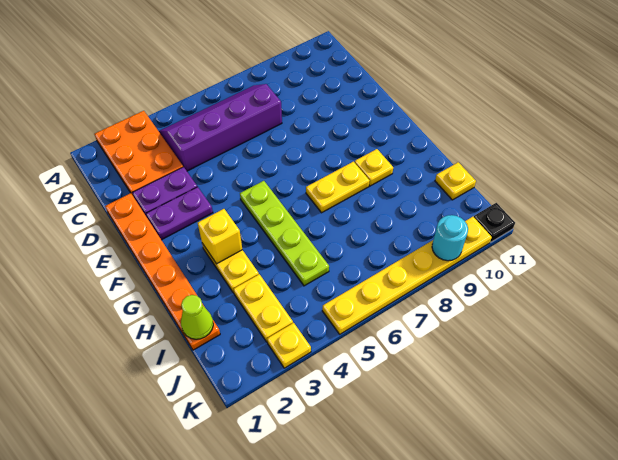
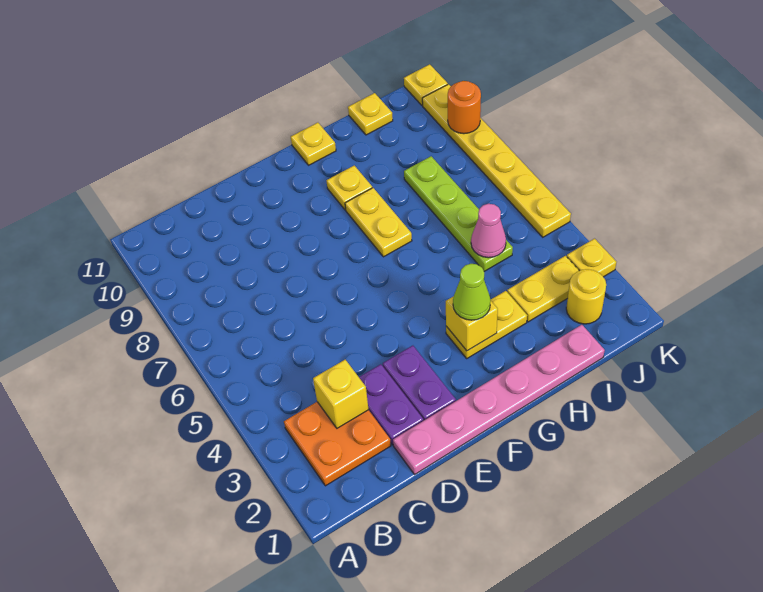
orange 2x3 plate [95,111,183,197] -> orange 2x2 plate [284,402,391,486]
purple 2x4 slope [159,84,282,171] -> none
none -> yellow 1x1 brick [313,360,368,428]
orange 1x6 plate [105,193,220,350] -> pink 1x6 plate [393,325,605,474]
lime 1x4 plate [240,181,329,286] -> lime 1x4 plate turned to [404,156,513,271]
none -> yellow 1x1 plate [291,123,336,165]
lime 1x1 cone [181,295,213,339] -> lime 1x1 cone moved to [453,264,491,320]
none -> pink 1x1 cone [471,204,506,258]
none -> yellow 1x1 round brick [566,269,606,324]
cyan 1x1 round brick [432,215,468,261] -> orange 1x1 round brick [448,81,481,134]
black 1x1 plate [474,203,515,242] -> yellow 1x1 plate [404,64,448,105]

